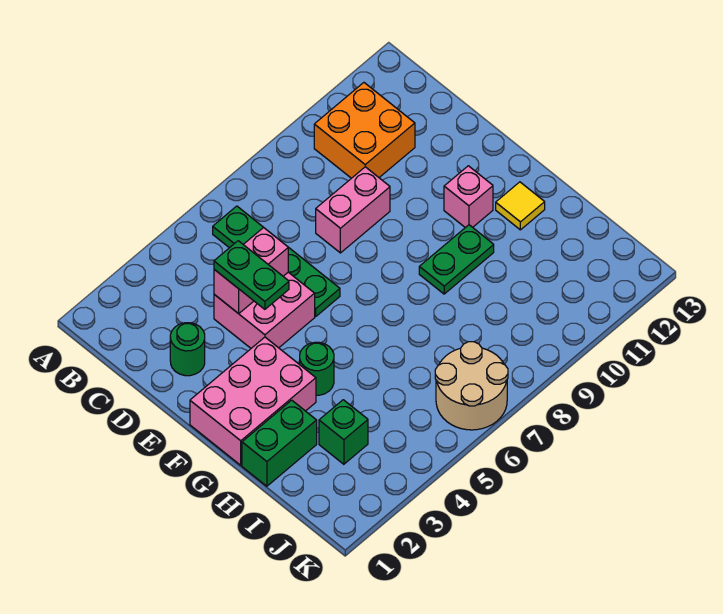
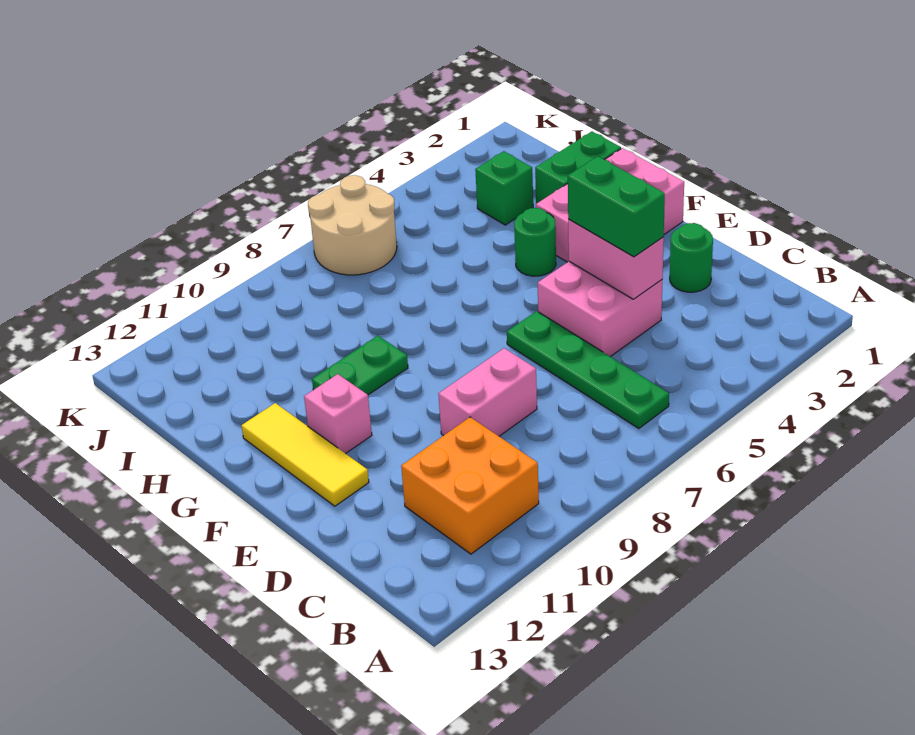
pink 1x2 brick [214,227,288,314] -> pink 1x2 brick turned to [568,219,664,299]
green 1x2 plate [214,241,289,309] -> green 1x2 brick [568,156,665,257]
yellow 1x1 tile [496,182,545,230] -> yellow 1x3 tile [241,403,369,506]

